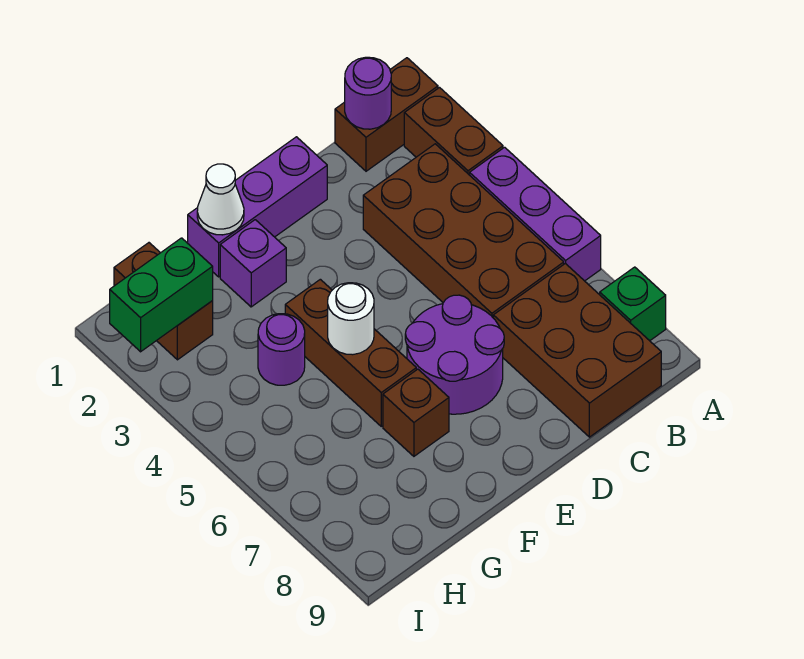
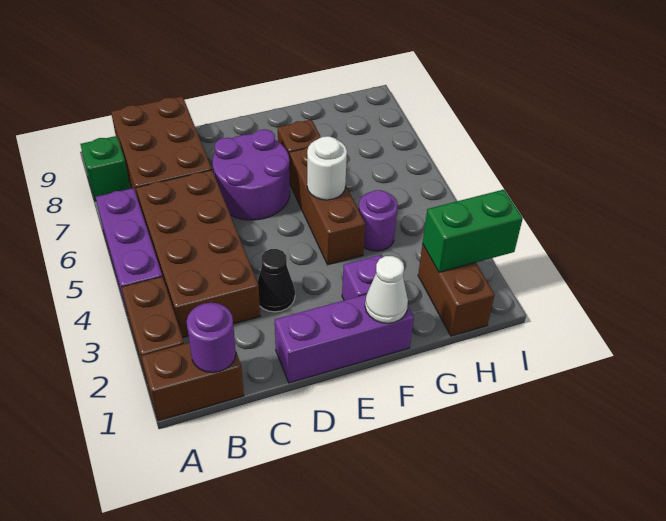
none -> black 1x1 cone [258,249,295,312]

